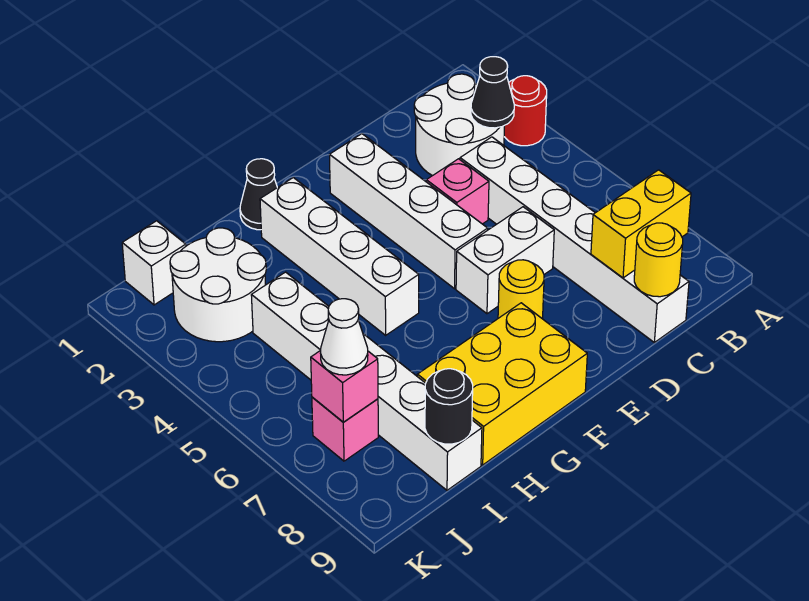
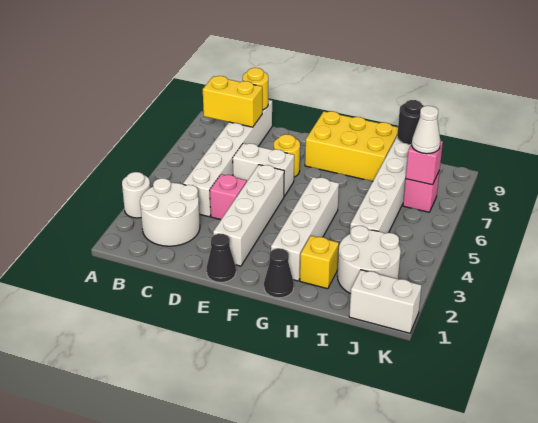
red 1x1 round brick [504,76,547,146] -> white 1x1 round brick [122,172,150,218]
black 1x1 cone [471,57,514,128] -> black 1x1 cone moved to [207,234,236,282]
none -> yellow 1x1 brick [300,236,339,289]
white 1x1 brick [122,221,186,305] -> white 1x2 brick [349,270,422,333]

